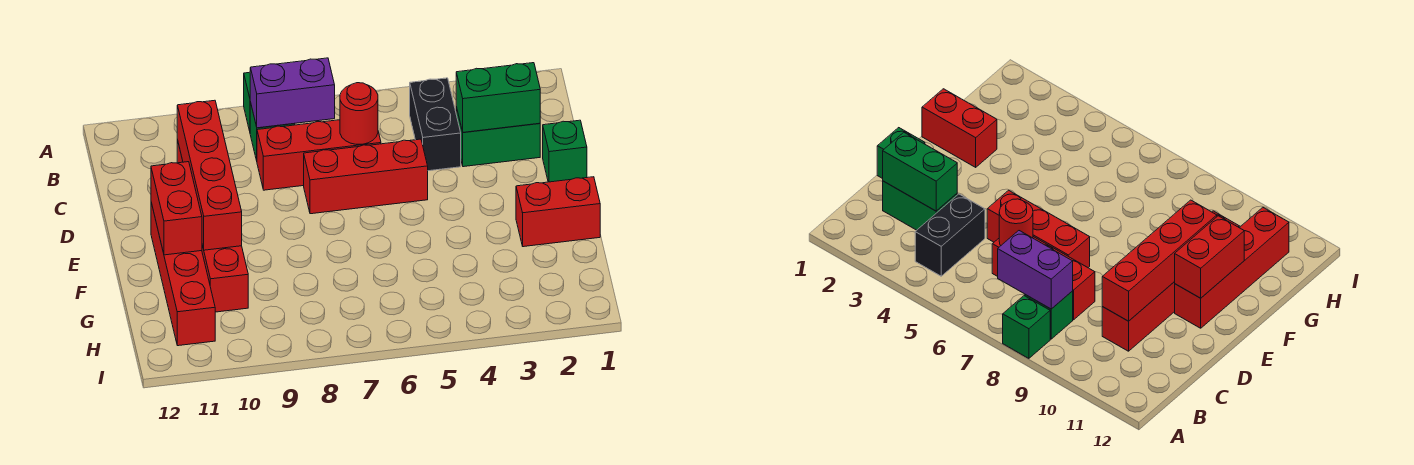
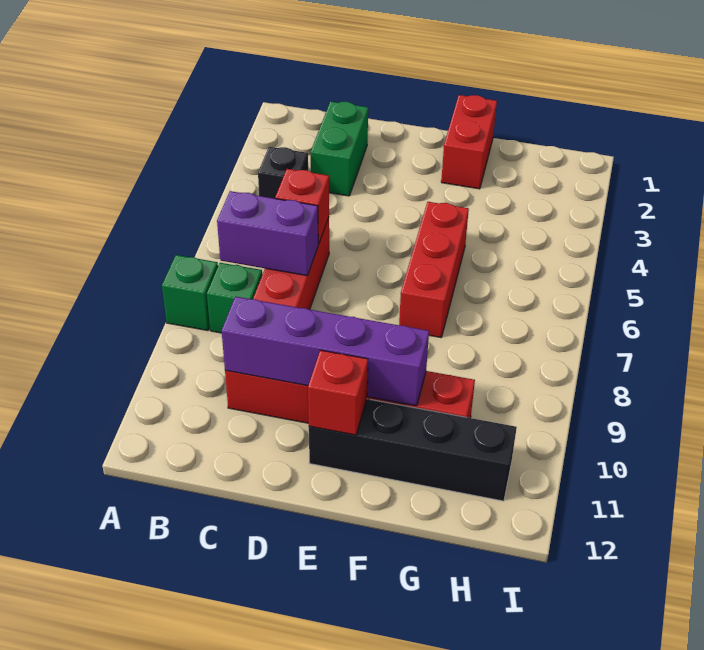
black 1x2 brick [410,78,461,171] -> black 1x1 brick [258,147,308,198]
purple 1x2 brick [250,58,335,128] -> purple 1x2 brick turned to [217,191,318,276]
green 1x2 brick [456,63,540,132] -> none
red 1x1 round brick [340,83,378,144] -> red 1x1 brick [275,169,329,244]
red 1x4 brick [177,100,242,250] -> purple 1x4 brick [222,297,429,406]
green 1x1 brick [543,120,587,182] -> none
red 1x3 brick [304,139,428,214] -> red 1x3 brick moved to [399,202,469,338]
red 1x4 brick [151,203,215,346] -> black 1x4 brick [309,399,517,501]
red 1x2 brick [151,162,202,255] -> red 1x1 brick [308,350,368,435]

